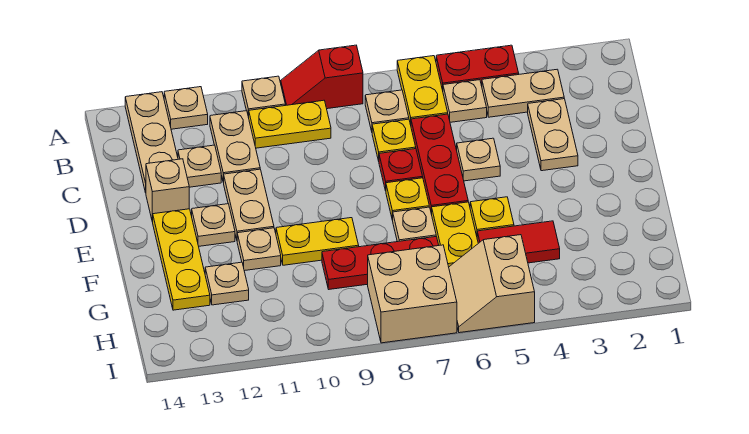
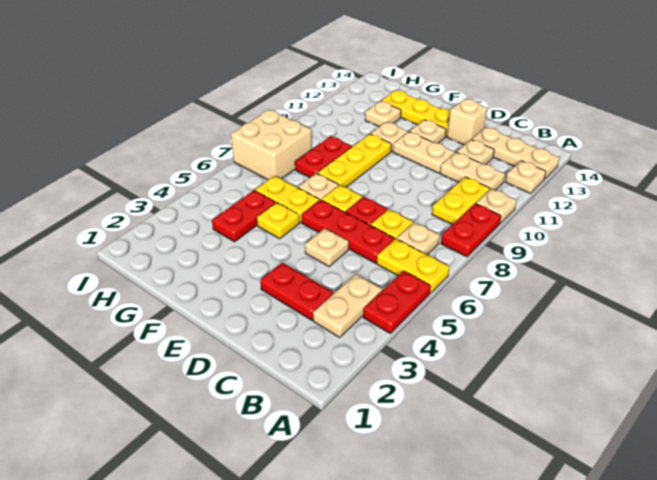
red 1x2 slope [281,45,363,109] -> red 1x2 plate [441,203,501,257]
tan 1x1 plate [443,80,487,122] -> none
tan 1x2 plate [528,99,578,171] -> red 1x2 plate [260,263,333,320]
yellow 1x2 plate [276,218,359,265] -> yellow 1x3 plate [317,134,391,187]
red 1x2 tile [477,221,560,263] -> red 1x2 plate [212,190,276,242]
red 1x3 plate [322,236,439,289] -> red 1x2 plate [295,136,352,178]
tan 2x2 slope [449,235,535,333] -> none

